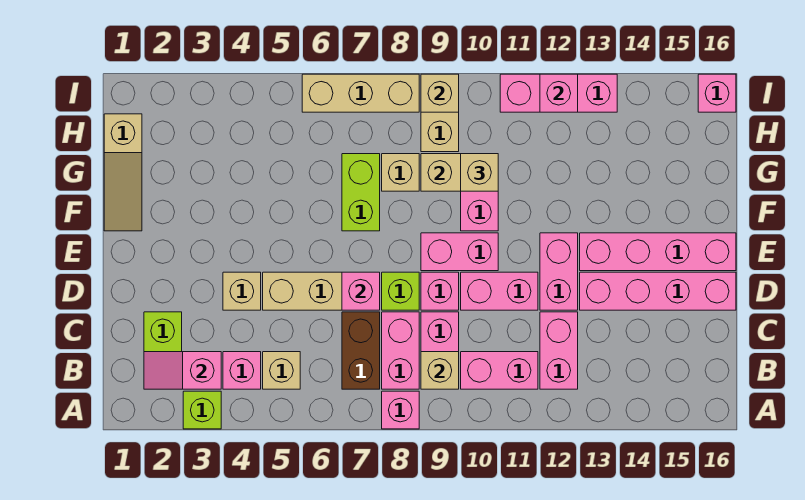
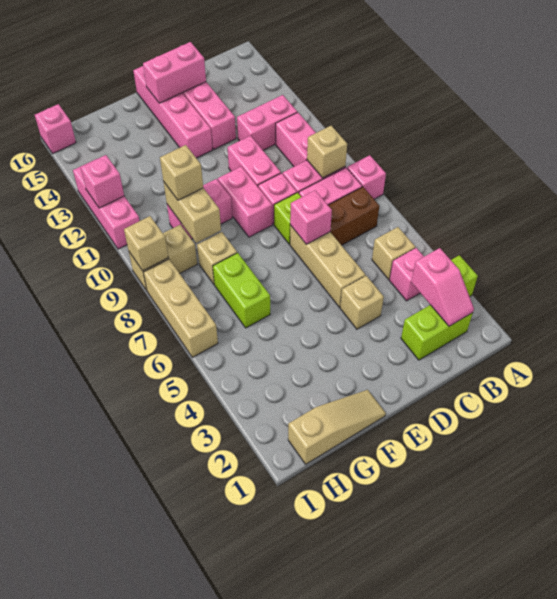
pink 1x2 brick [540,233,578,310] -> pink 1x2 brick moved to [143,42,206,103]
lime 1x2 brick [342,154,380,231] -> lime 1x2 brick turned to [213,253,270,328]

